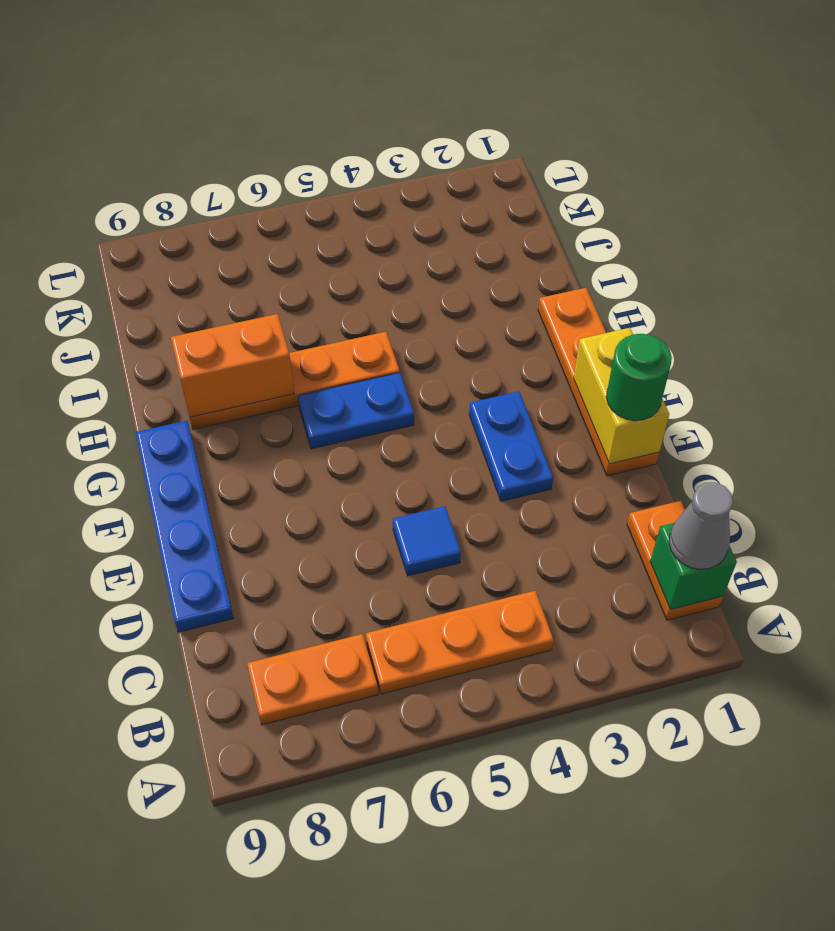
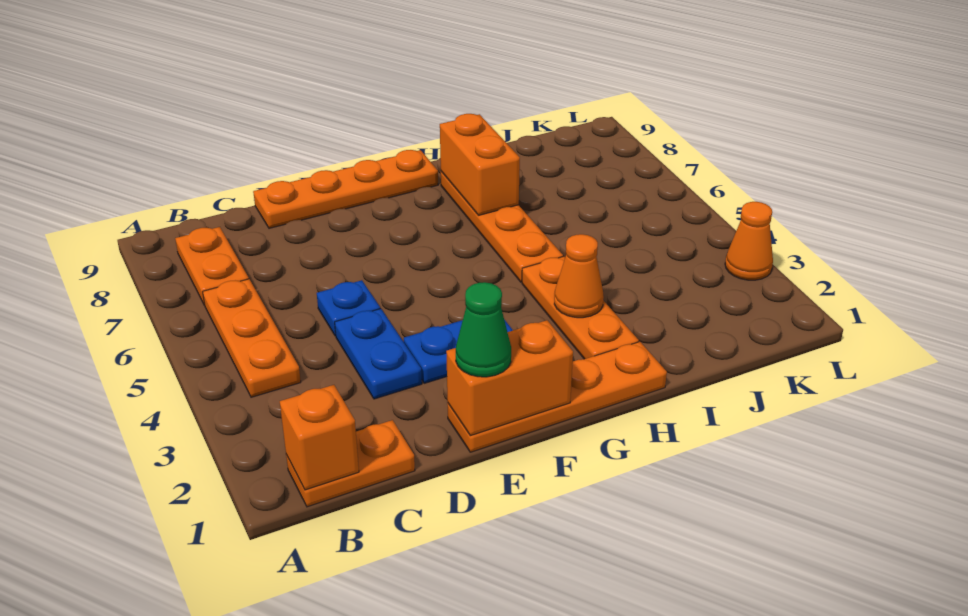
green 1x1 brick [650,523,737,610] -> orange 1x1 brick [280,385,359,490]
grey 1x1 cone [669,482,733,569] -> none
blue 1x1 tile [393,506,461,576] -> blue 1x1 plate [317,280,380,336]
blue 1x4 plate [136,421,234,632] -> orange 1x4 plate [253,150,438,228]
yellow 1x2 brick [574,328,669,464] -> orange 1x2 brick [446,320,573,436]
green 1x1 round brick [606,334,672,421] -> green 1x1 cone [456,282,511,377]
blue 1x2 plate [298,373,414,449] -> blue 1x2 plate moved to [335,309,422,399]
none -> orange 1x3 plate [522,256,639,359]
none -> orange 1x1 cone [554,234,604,318]
none -> orange 1x1 cone [725,202,773,280]

